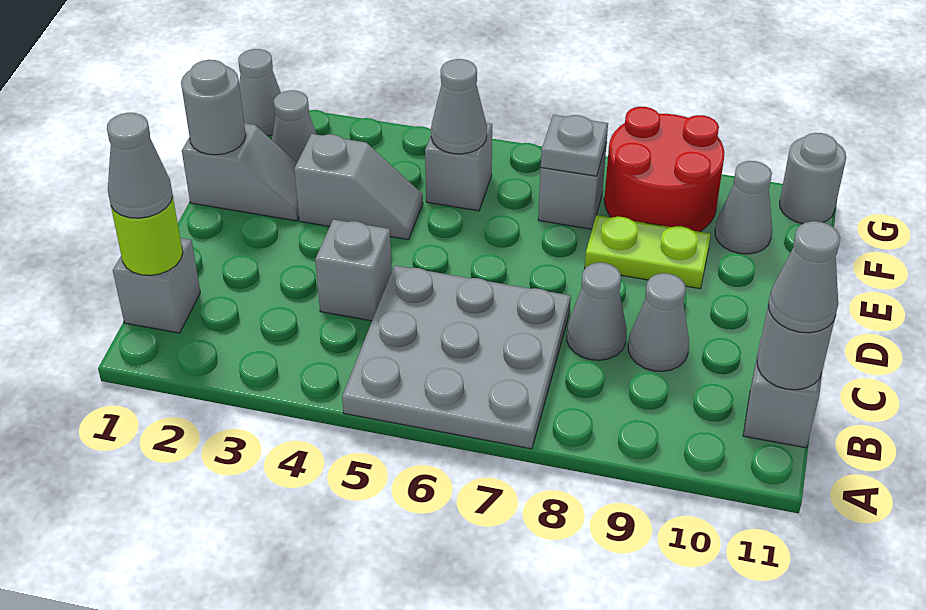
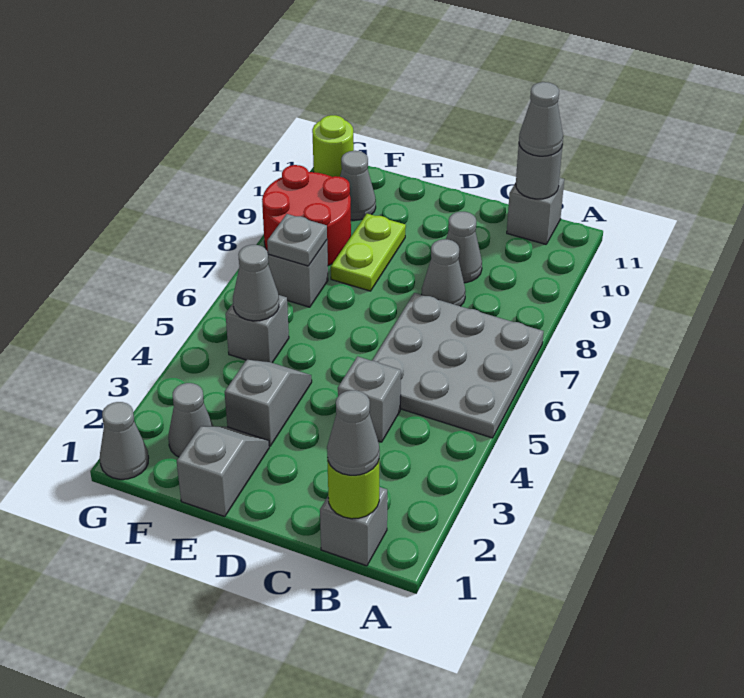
grey 1x1 round brick [181,60,246,155] -> none
grey 1x1 round brick [780,133,846,224] -> lime 1x1 round brick [312,115,354,177]

